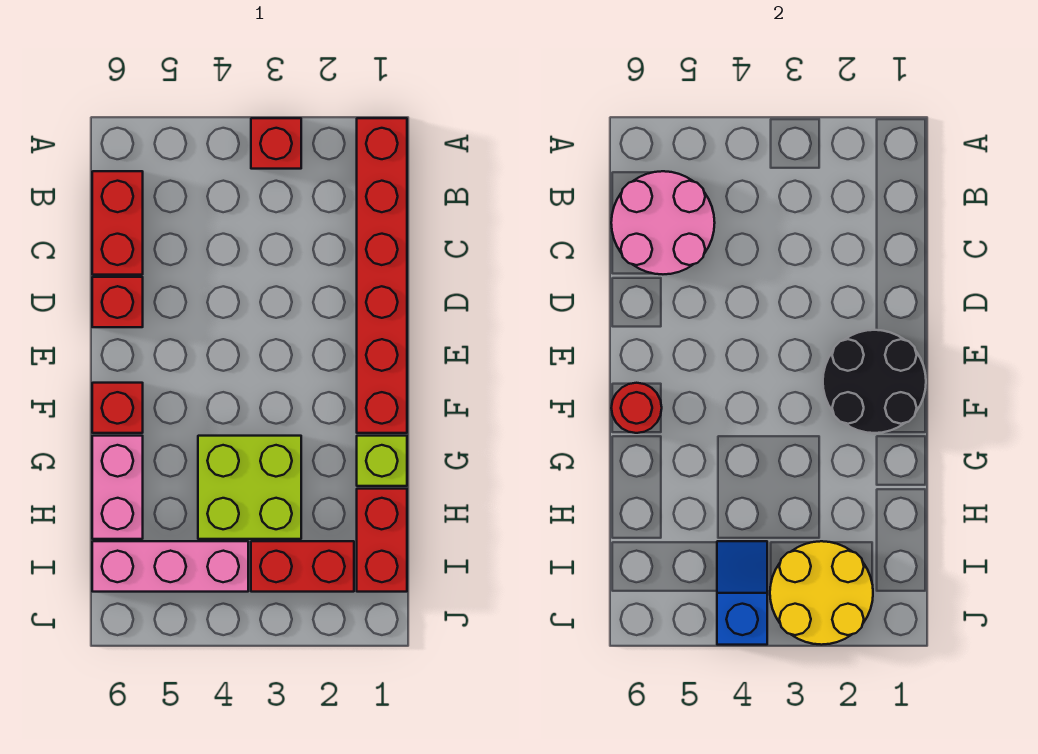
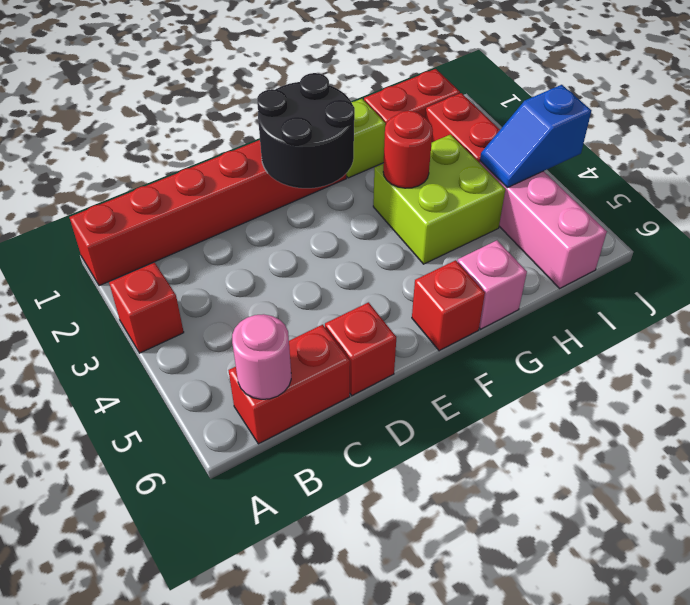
pink 2x2 round brick [611,171,715,274] -> pink 1x1 round brick [232,314,291,399]
red 1x1 round brick [611,383,662,433] -> red 1x1 round brick moved to [383,111,433,188]
pink 1x2 brick [92,436,143,539] -> pink 1x1 brick [457,240,527,329]
yellow 2x2 round brick [770,541,873,645] -> none

